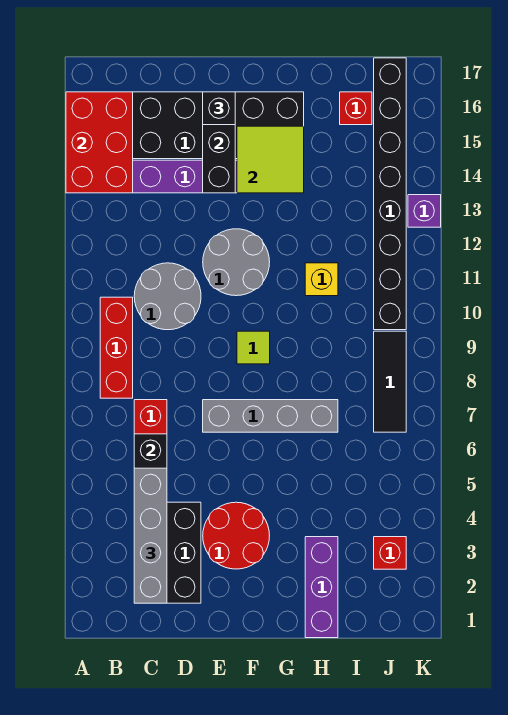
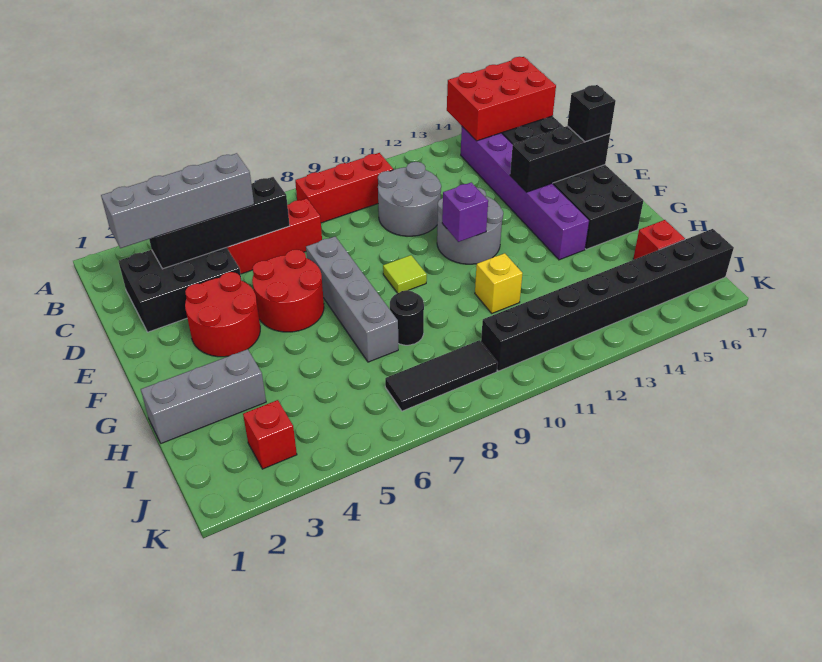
none -> red 2x2 round brick [252,250,324,332]
lime 2x2 tile [237,126,304,193] -> none
purple 1x3 brick [305,537,338,638] -> grey 1x3 brick [141,349,266,443]
none -> black 1x1 round brick [390,290,424,345]
purple 1x1 brick [408,195,441,227] -> purple 1x1 brick moved to [442,182,488,242]

